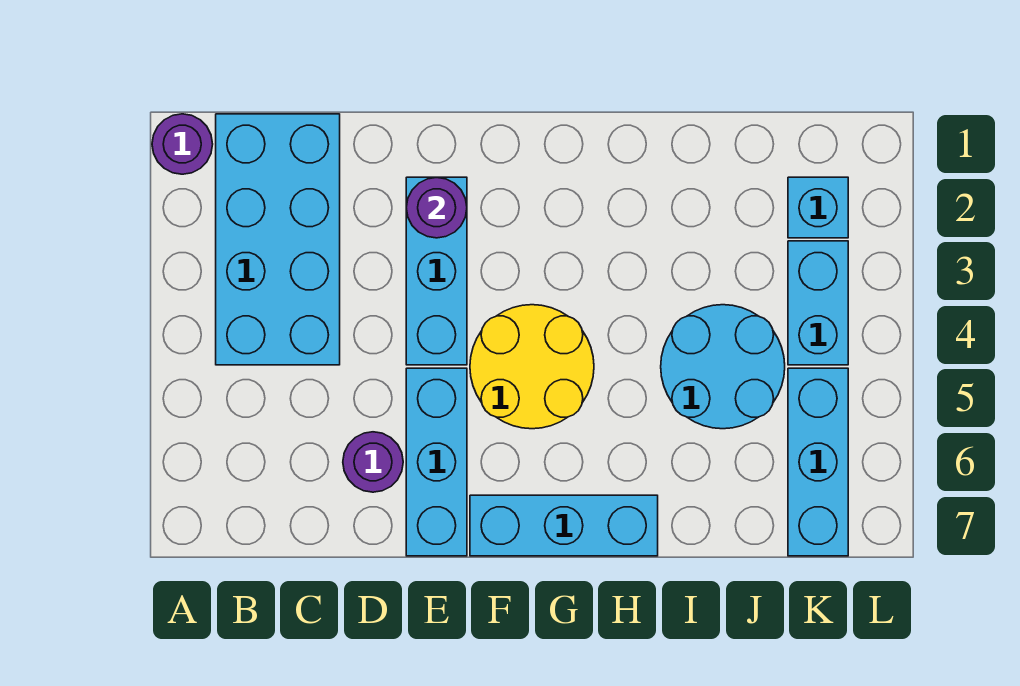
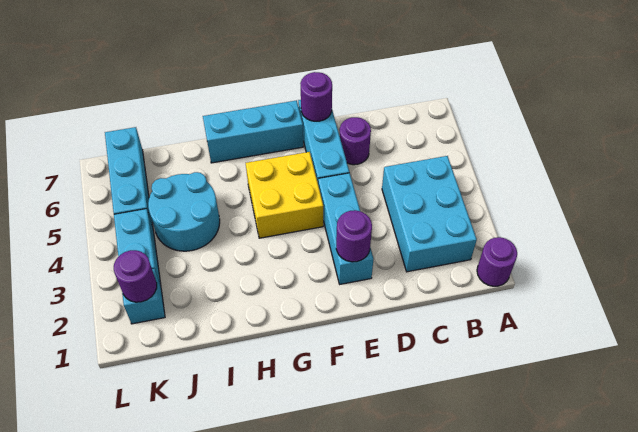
cyan 2x4 brick [216,114,340,365] -> cyan 2x3 brick [382,156,477,272]
none -> purple 1x1 round brick [300,72,332,121]
yellow 2x2 round brick [470,305,594,429] -> yellow 2x2 brick [246,152,323,238]
none -> purple 1x1 round brick [114,250,157,302]

